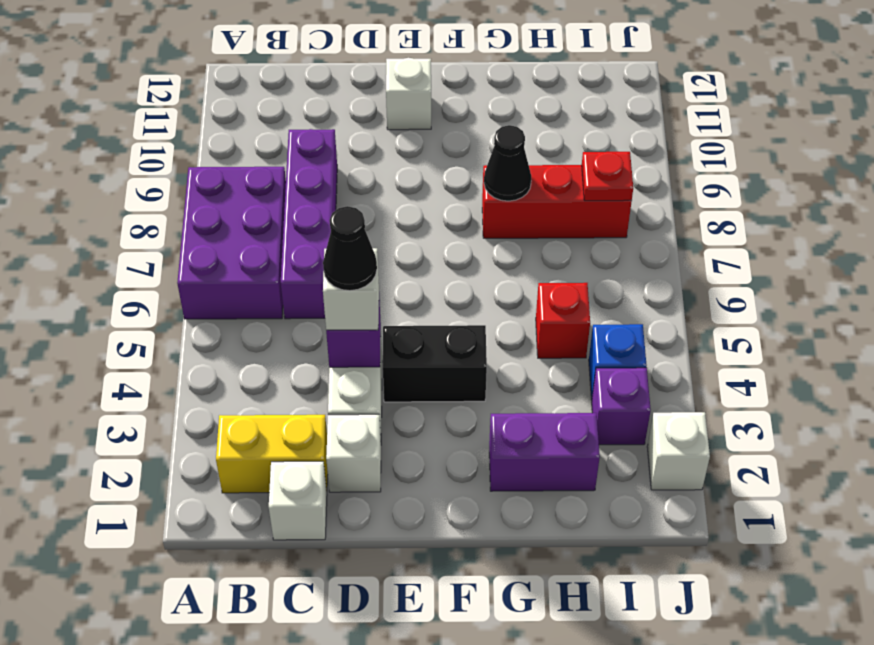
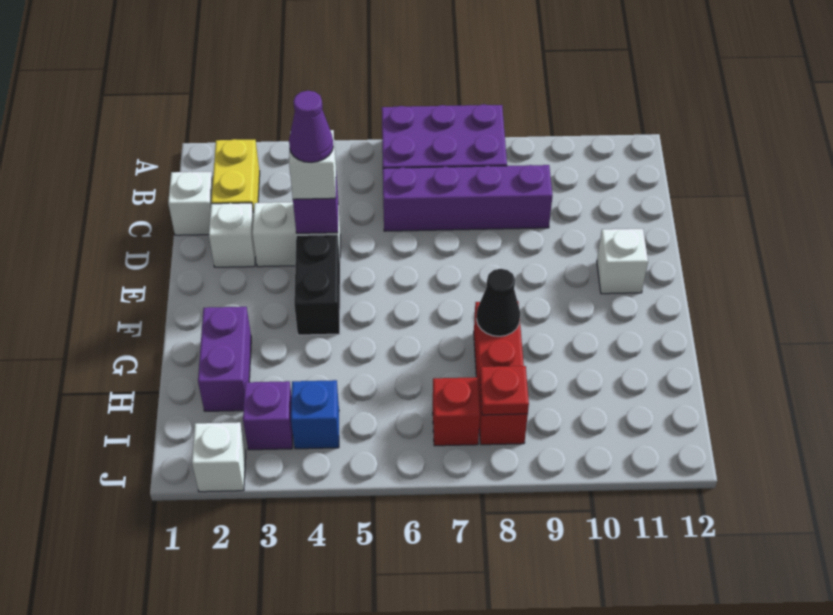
black 1x1 cone [323,206,377,291] -> purple 1x1 cone [289,91,333,162]
red 1x1 brick [536,283,590,358] -> red 1x1 brick moved to [433,377,480,446]

